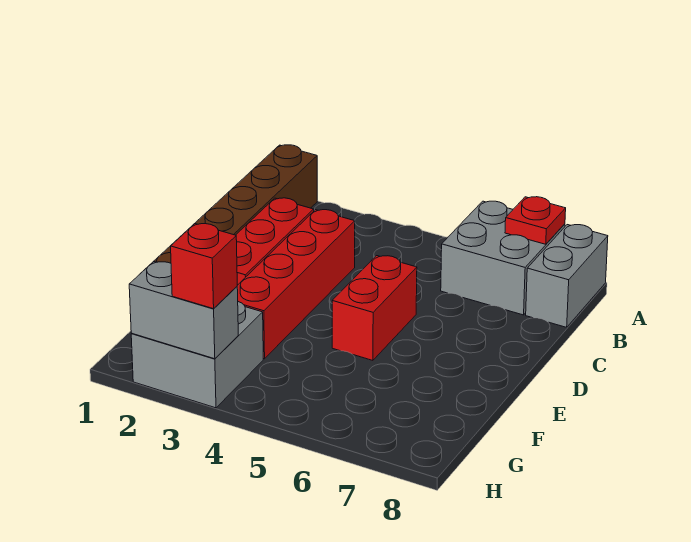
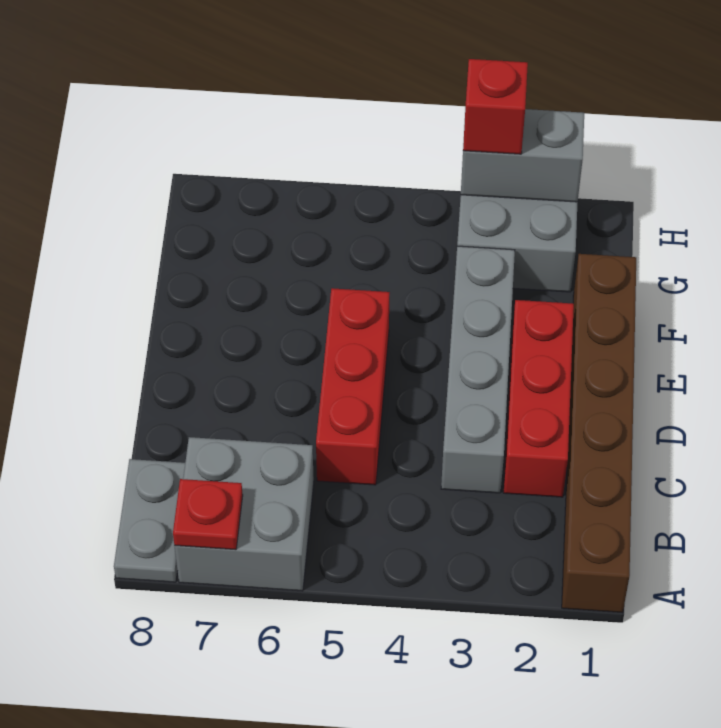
grey 1x2 brick [526,225,608,327] -> grey 1x2 plate [114,459,185,582]
red 1x4 brick [237,210,355,359] -> grey 1x4 brick [441,246,515,493]
red 1x2 brick [332,256,417,360] -> red 1x3 brick [316,288,390,485]

